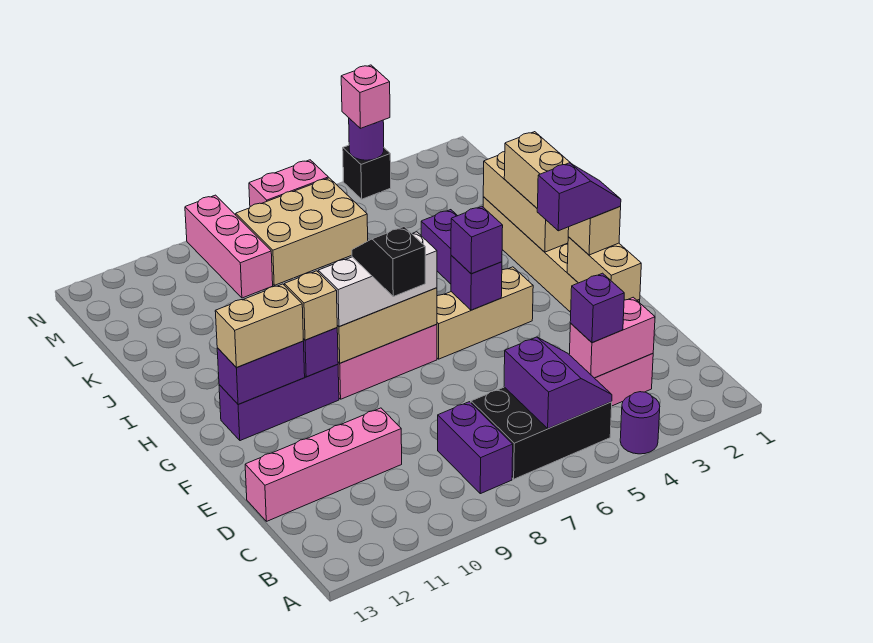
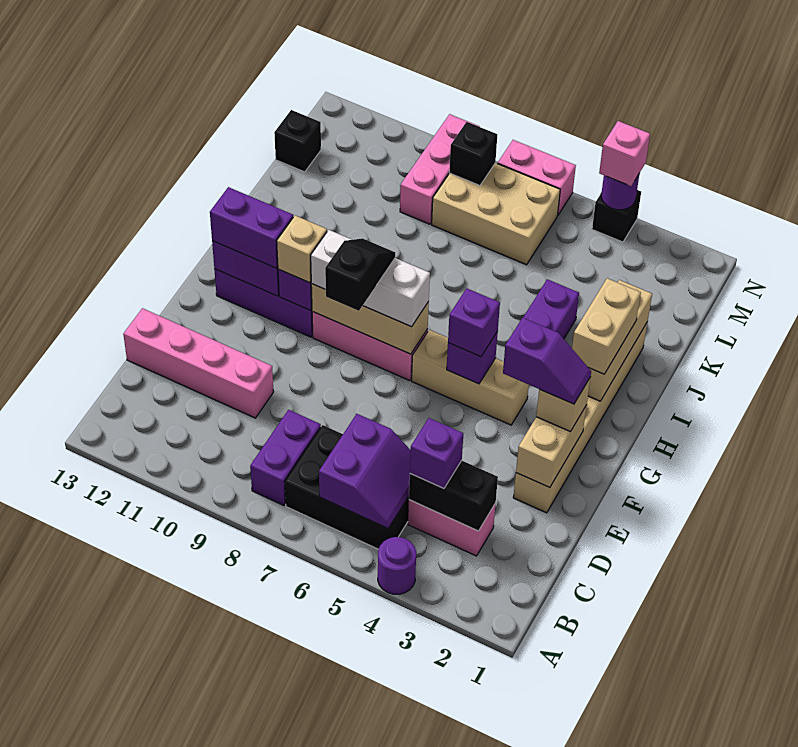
pink 1x2 brick [569,297,655,378] -> black 1x2 brick [409,461,498,531]
tan 1x2 brick [215,284,303,367] -> purple 1x2 brick [210,187,293,268]
none -> black 1x1 brick [274,110,321,172]
none -> black 1x1 brick [449,122,497,185]

